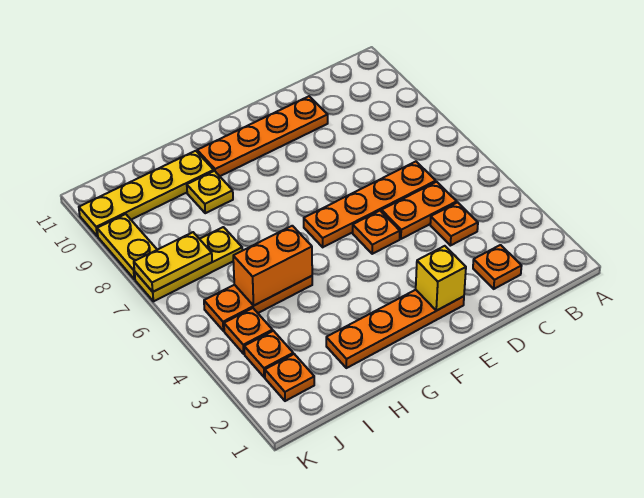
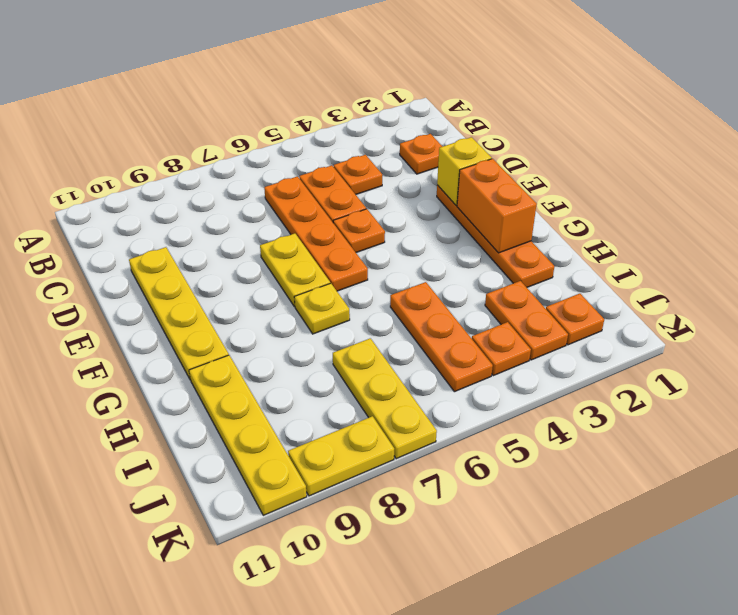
orange 1x4 plate [197,96,328,176] -> yellow 1x4 plate [129,247,229,380]
orange 1x2 brick [233,226,312,305] -> orange 1x2 brick moved to [457,159,537,253]
yellow 1x1 plate [187,171,233,213] -> yellow 1x1 plate moved to [294,283,350,334]
orange 1x1 plate [244,331,293,377] -> orange 1x2 plate [485,281,568,360]
yellow 1x2 plate [134,232,212,292] -> yellow 1x2 plate moved to [260,233,330,307]

